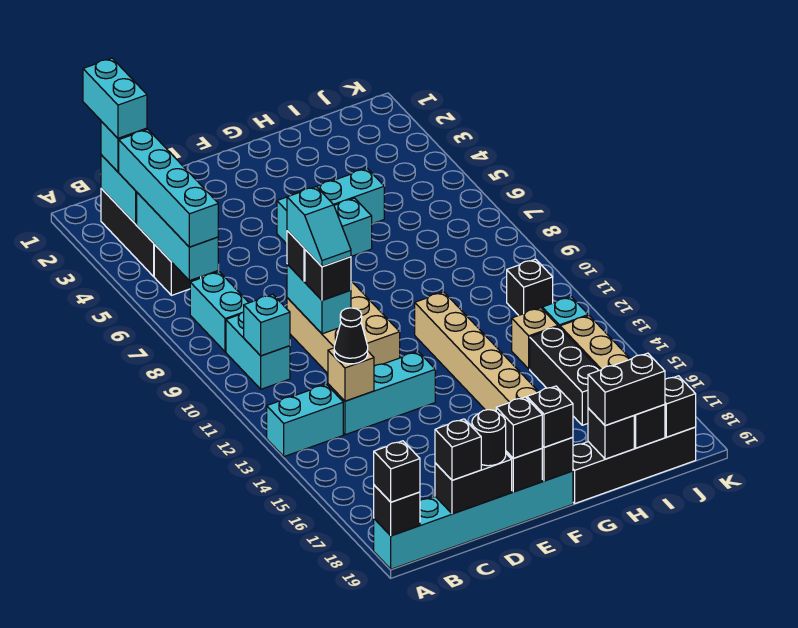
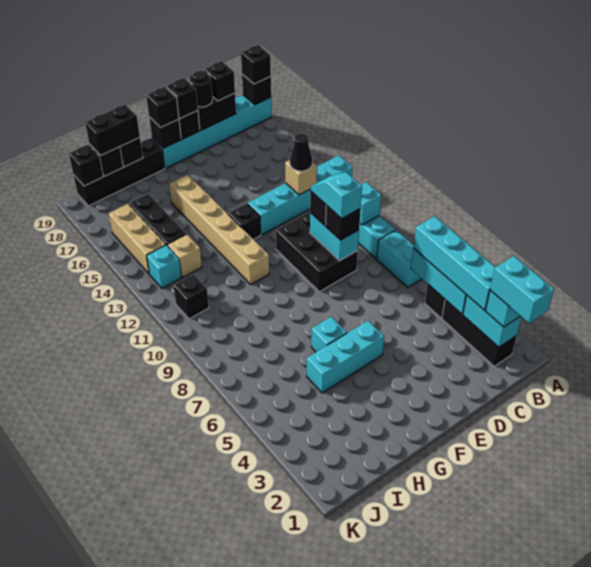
tan 2x3 brick [287,281,400,373] -> black 2x3 brick [276,212,358,292]
none -> black 1x1 brick [228,203,261,239]

